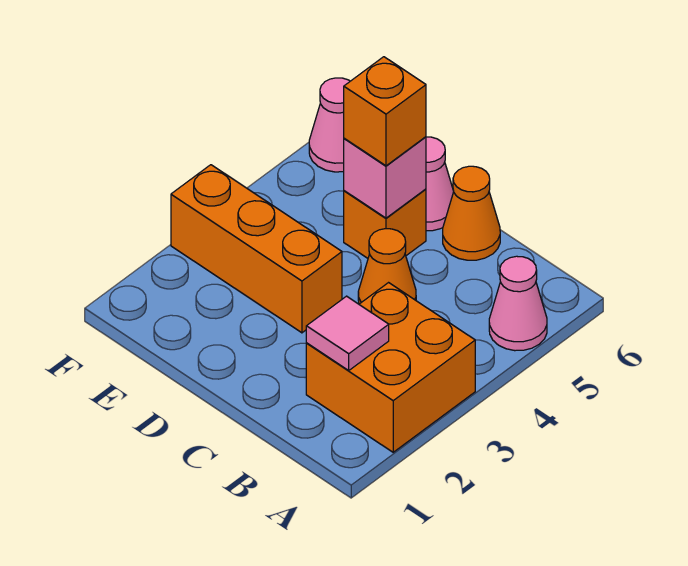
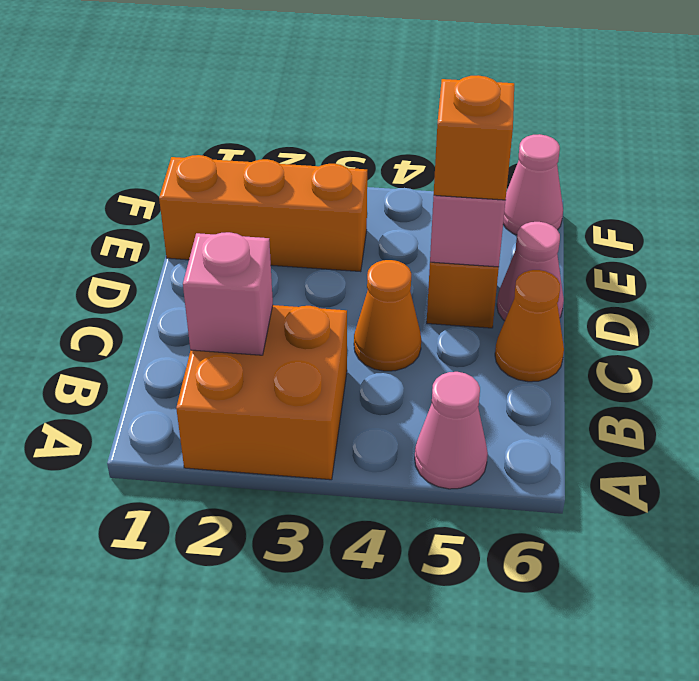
pink 1x1 tile [306,296,389,370] -> pink 1x1 brick [183,232,273,355]
orange 1x3 brick [171,165,342,333] -> orange 1x3 brick turned to [159,155,367,272]

